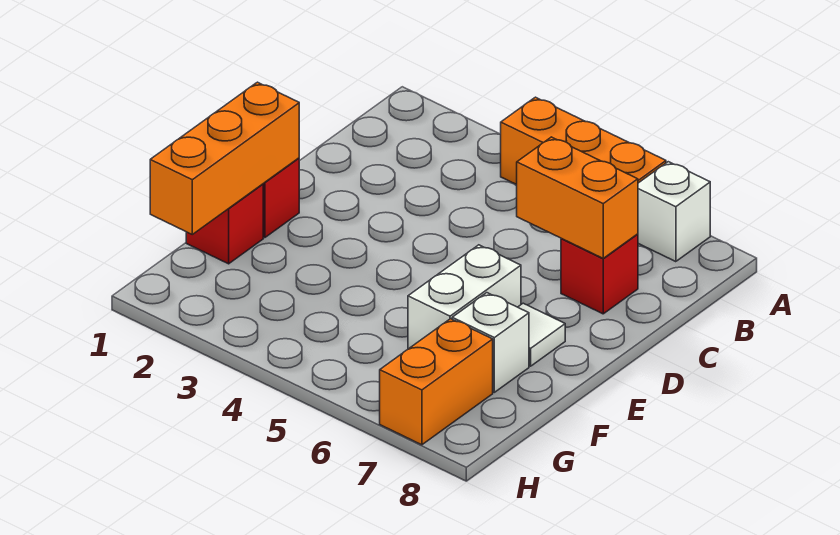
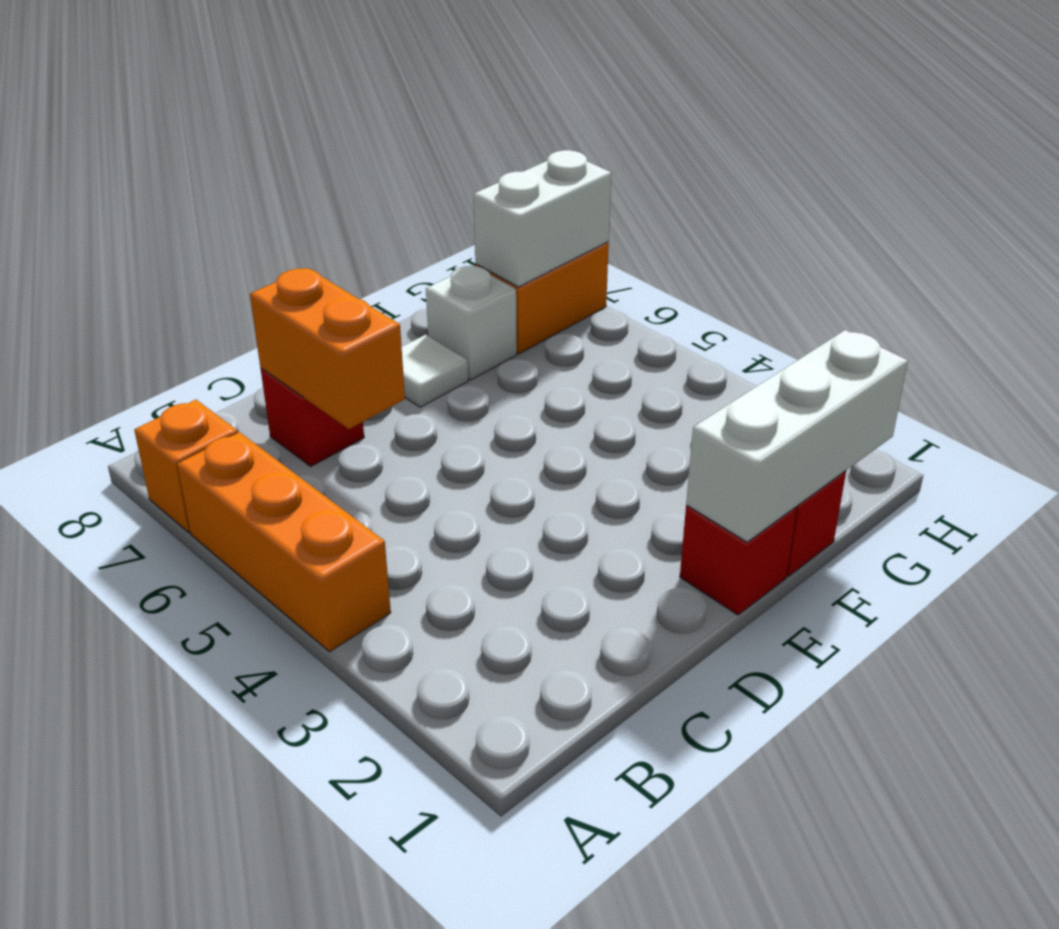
white 1x1 brick [638,162,710,262] -> orange 1x1 brick [134,400,238,532]
orange 1x3 brick [150,82,299,234] -> white 1x3 brick [686,330,908,542]
white 1x2 brick [408,245,521,349] -> white 1x2 brick moved to [474,150,611,287]

